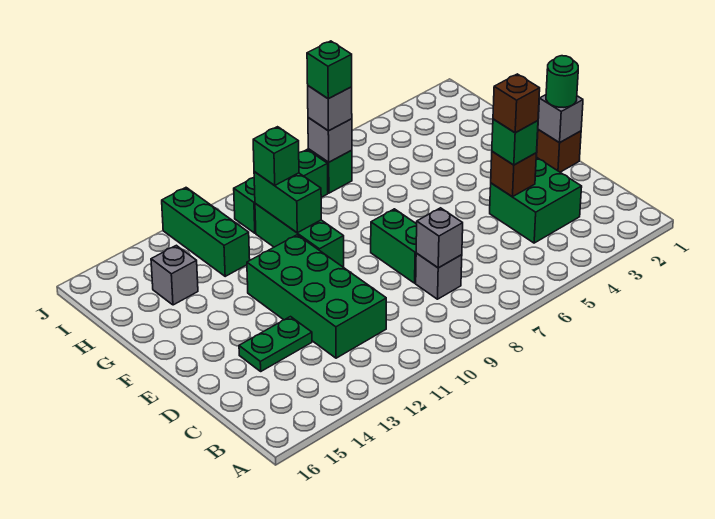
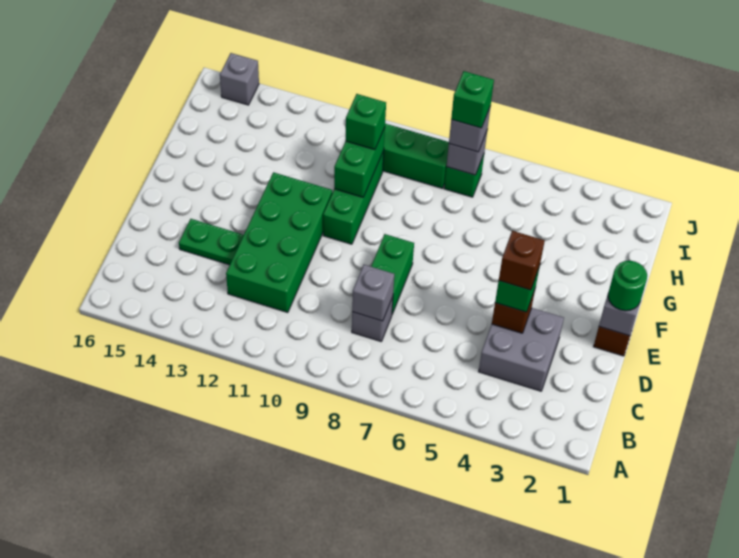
green 2x2 brick [490,157,582,243] -> grey 2x2 brick [479,308,564,391]
green 1x3 brick [162,188,250,276] -> none
grey 1x1 brick [151,245,198,305] -> grey 1x1 brick moved to [220,53,259,105]

